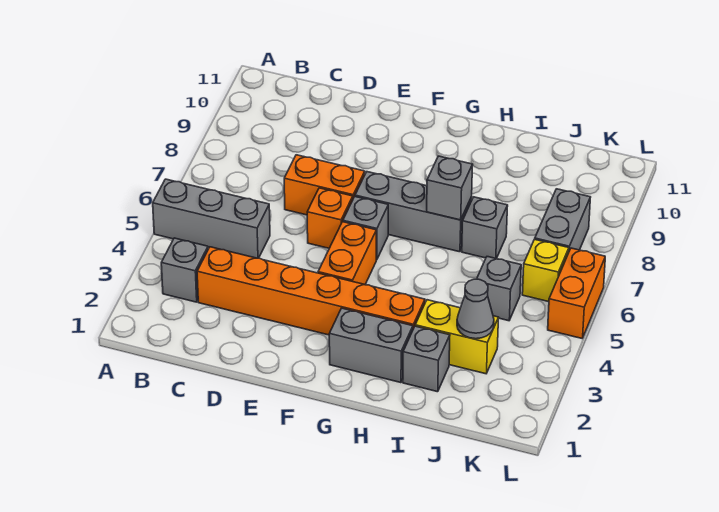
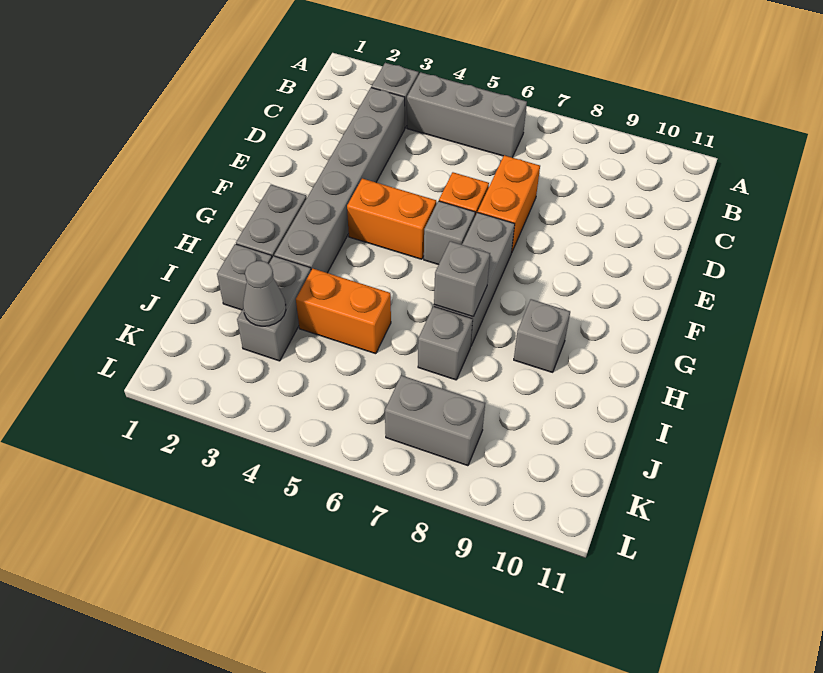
grey 1x3 brick [153,179,270,258] -> grey 1x3 brick turned to [407,72,527,158]
orange 1x6 brick [197,247,425,335] -> grey 1x6 brick [274,88,405,273]
yellow 1x2 brick [415,300,499,374] -> grey 1x2 brick [237,256,311,361]
grey 1x1 brick [477,257,521,321] -> grey 1x1 brick moved to [514,299,570,372]
yellow 1x1 brick [522,239,569,302] -> none
orange 1x2 brick [548,248,605,338] -> orange 1x2 brick moved to [296,269,391,354]

